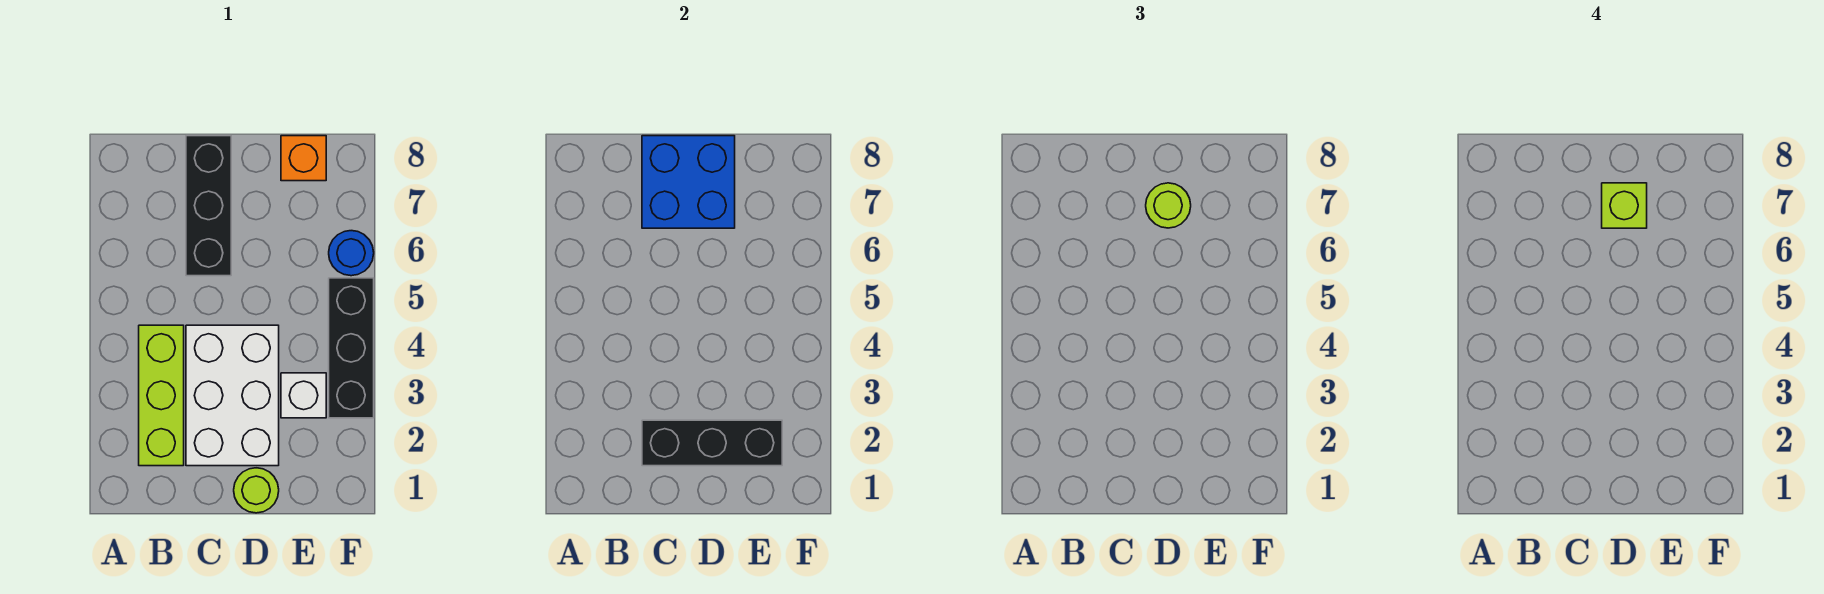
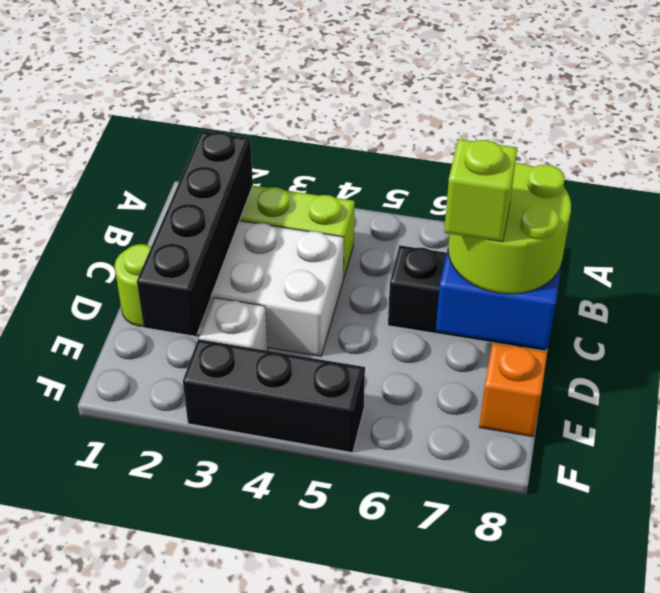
black 1x3 brick [642,420,782,466] -> black 1x4 brick [137,131,253,336]
lime 1x1 round brick [1146,183,1191,228] -> lime 2x2 round brick [448,163,571,294]
blue 1x1 round brick [329,231,374,276] -> none

